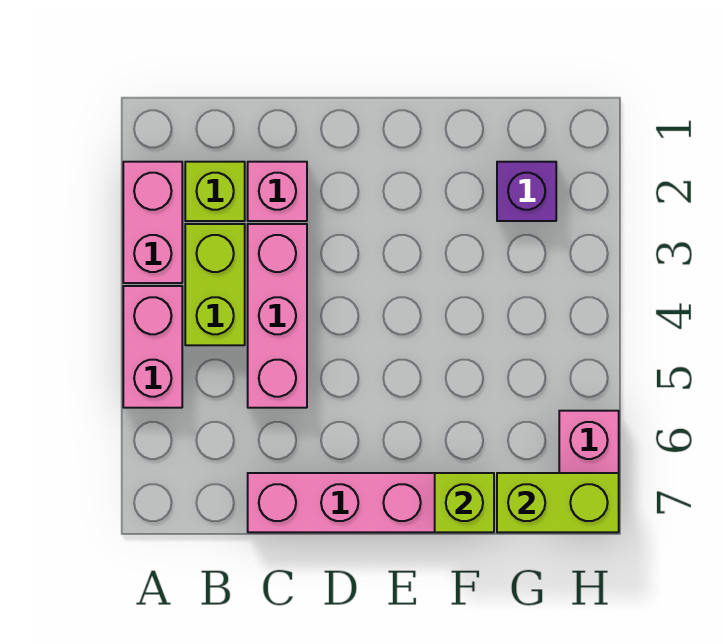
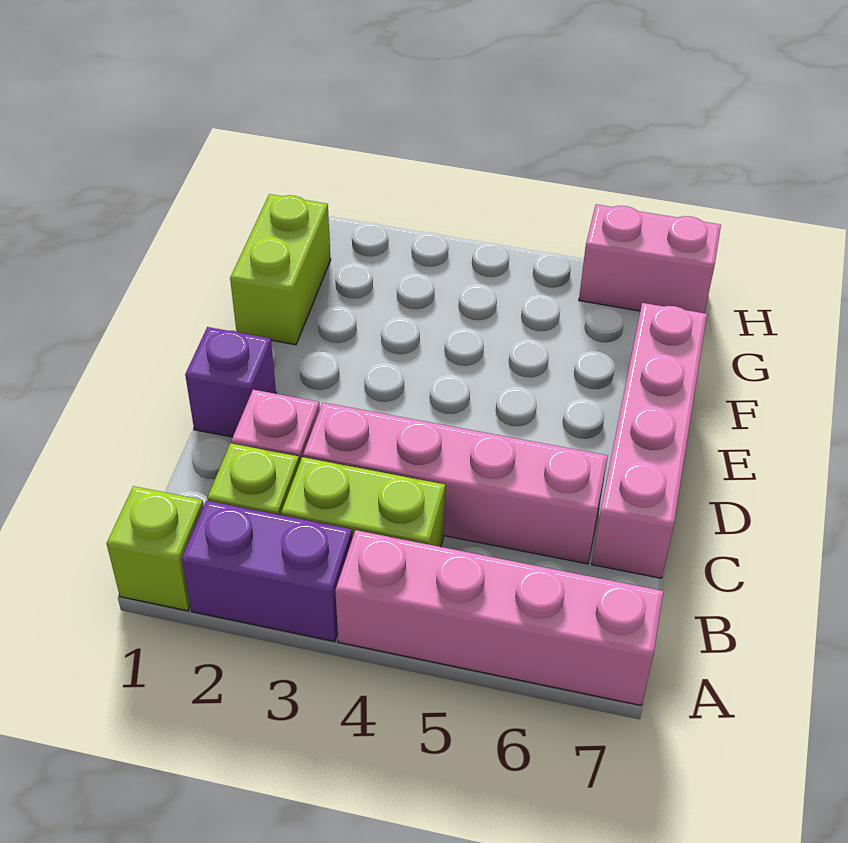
pink 1x2 brick [123,162,182,283] -> purple 1x2 brick [182,501,352,641]
pink 1x2 brick [123,286,182,408] -> pink 1x4 brick [335,530,663,705]
pink 1x3 brick [248,224,307,408] -> pink 1x4 brick [303,403,608,564]
lime 1x1 brick [435,473,494,532] -> lime 1x1 brick moved to [107,486,204,611]
purple 1x1 brick [497,162,556,221] -> purple 1x1 brick moved to [185,327,276,437]
lime 1x2 brick [497,473,619,532] -> lime 1x2 brick moved to [230,194,331,345]

